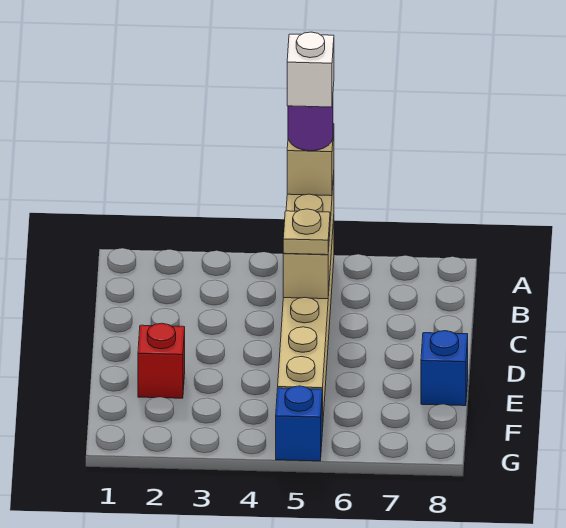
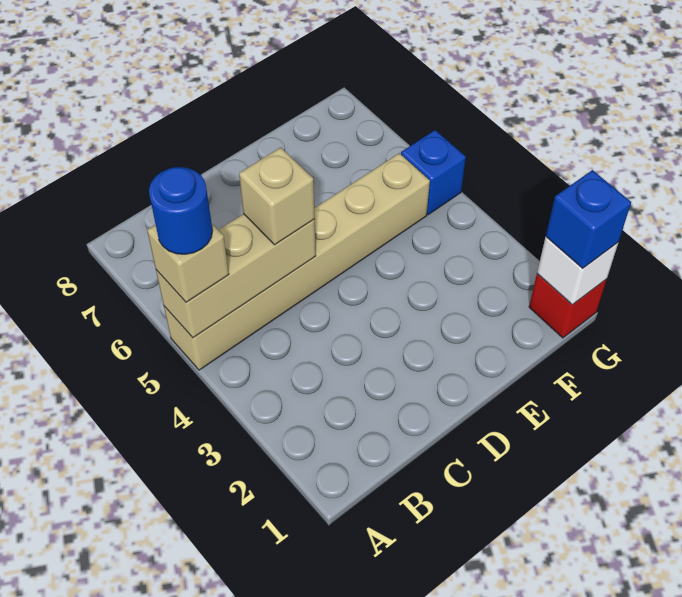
purple 1x1 round brick [288,102,333,151] -> blue 1x1 round brick [149,167,213,254]
white 1x1 brick [287,32,334,107] -> white 1x1 brick moved to [537,237,618,305]
tan 1x1 plate [283,209,330,255] -> tan 1x1 brick [239,147,315,245]
red 1x1 brick [138,323,185,398] -> red 1x1 brick moved to [529,274,607,338]
blue 1x1 brick [421,331,468,406] -> blue 1x1 brick moved to [546,170,631,269]

